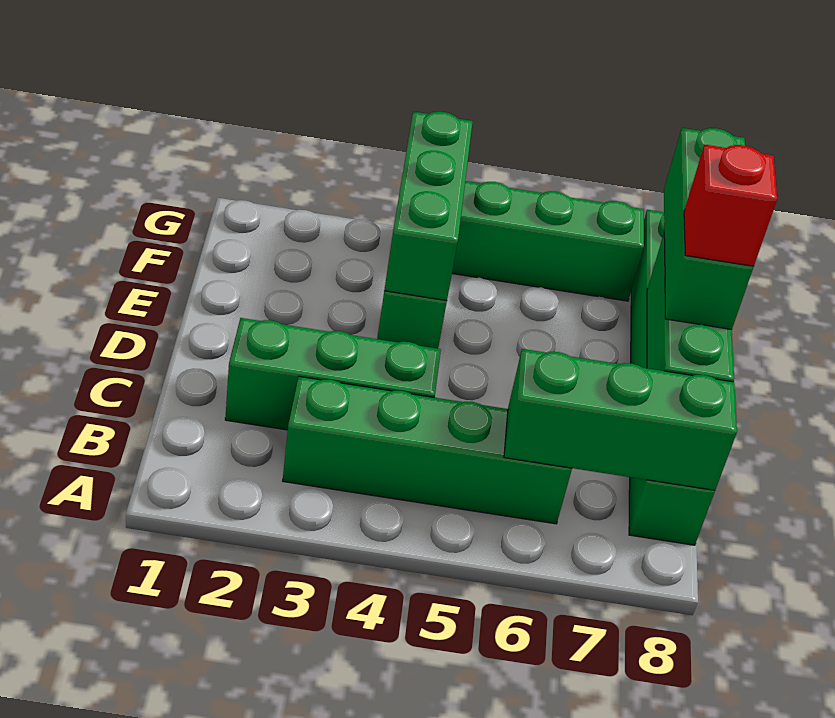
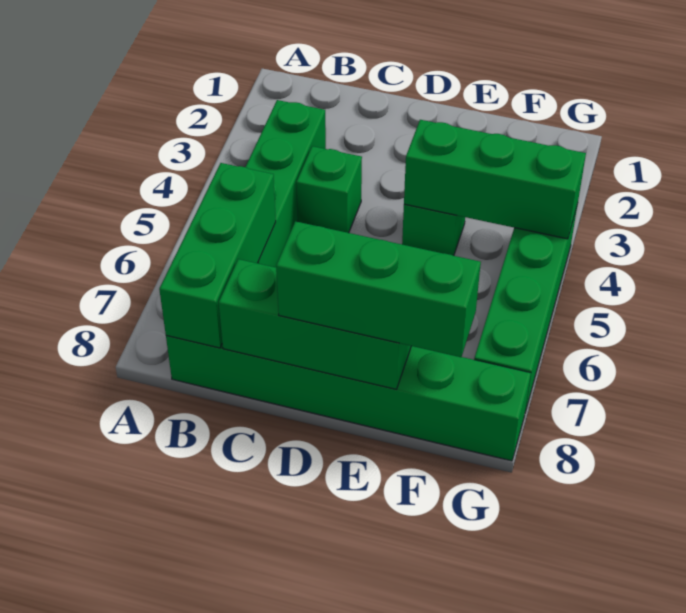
green 1x3 brick [225,318,441,430] -> green 1x1 brick [296,146,362,233]
red 1x1 brick [684,144,777,266] -> none

